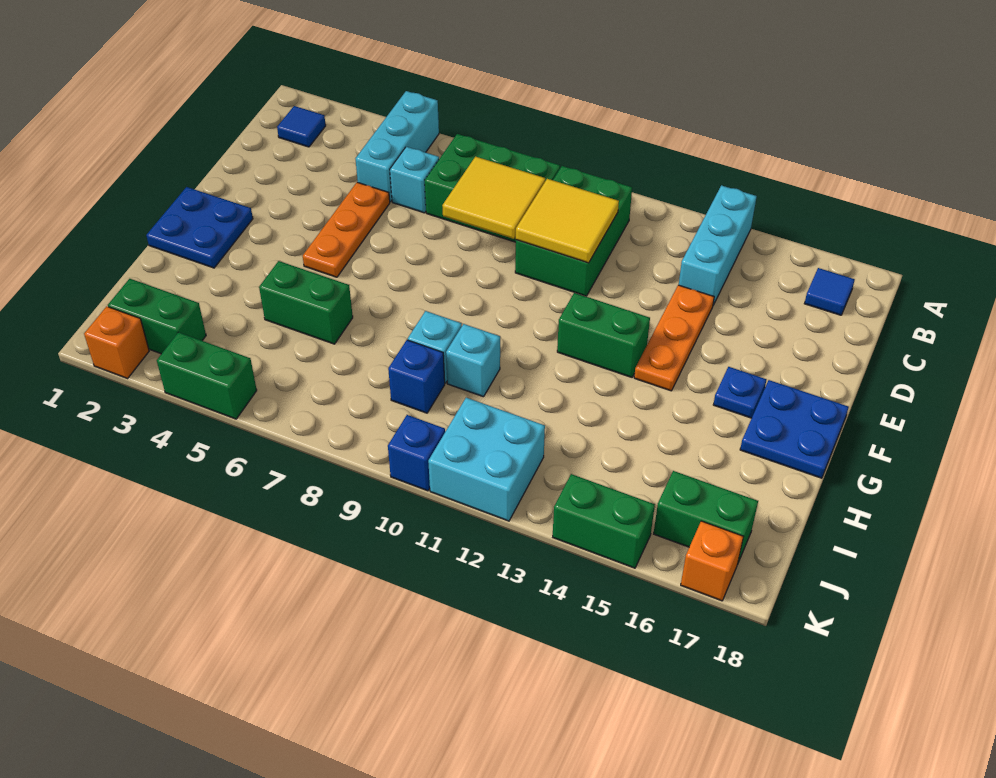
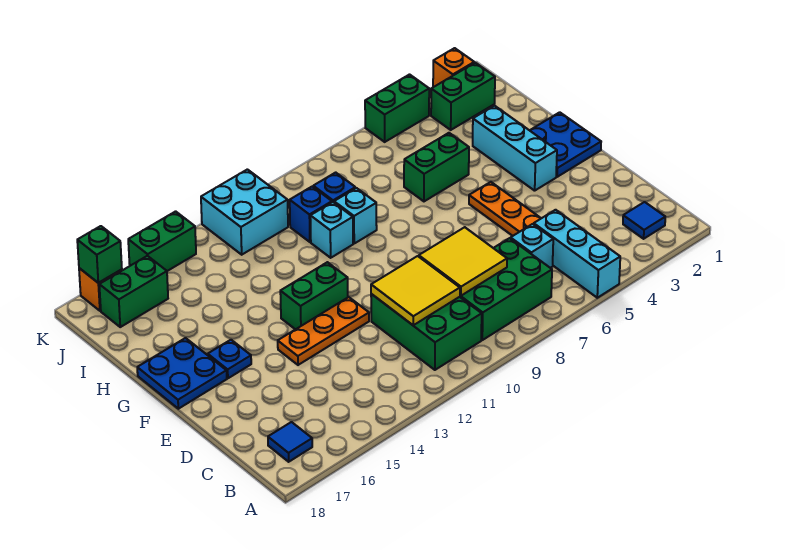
cyan 1x3 brick [679,185,757,305] -> cyan 1x3 brick moved to [473,106,557,191]
orange 1x3 plate [634,285,714,391] -> orange 1x3 plate turned to [278,297,369,365]
blue 1x1 brick [388,415,445,491] -> blue 1x1 brick moved to [290,187,332,242]
none -> green 1x1 brick [77,226,122,283]

